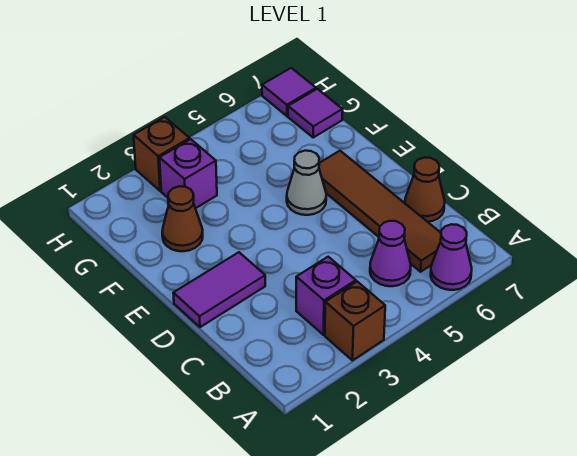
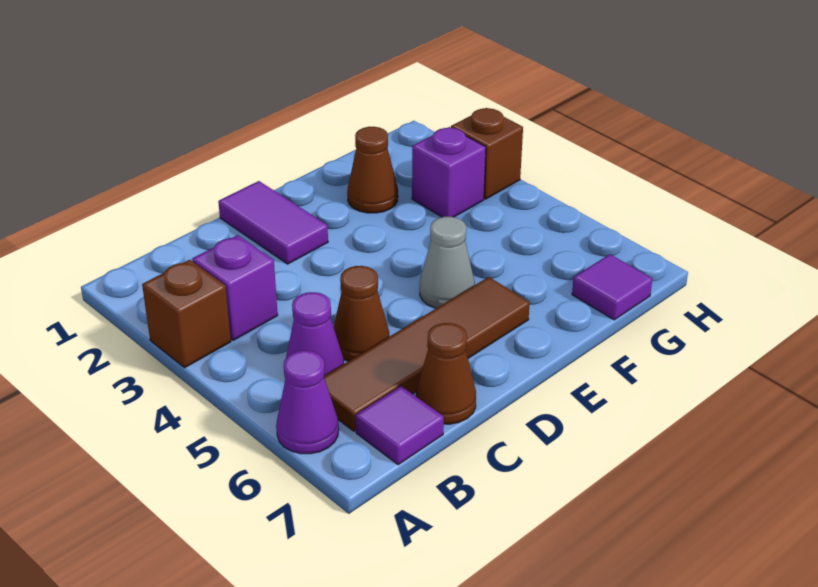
none -> brown 1x1 cone [334,266,389,361]
purple 1x1 tile [262,68,316,116] -> purple 1x1 tile moved to [355,386,444,465]

